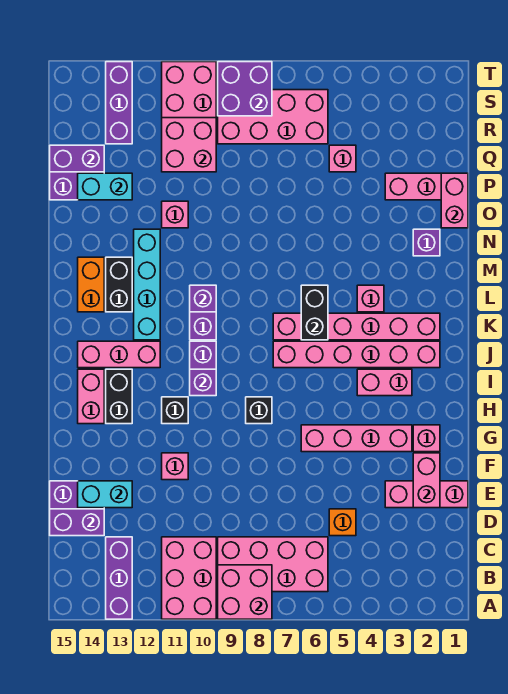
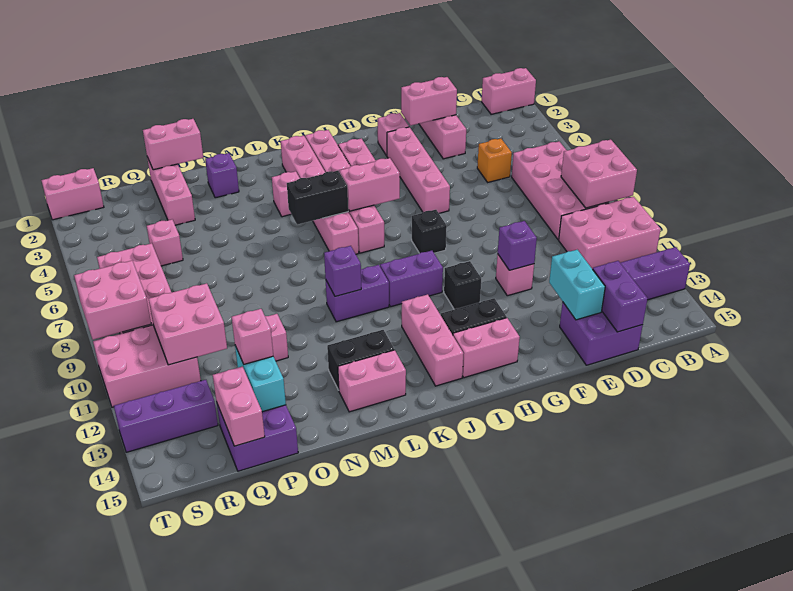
none -> pink 1x2 brick [482,68,536,114]
none -> pink 1x2 brick [340,158,400,211]
purple 1x1 brick [190,369,216,396] -> purple 1x1 brick moved to [498,221,537,270]
cyan 1x4 brick [134,229,160,340] -> none
orange 1x2 brick [78,257,104,312] -> pink 1x2 brick [338,350,406,412]
none -> pink 1x1 brick [232,309,273,364]
purple 1x2 brick [50,145,104,172] -> pink 1x2 brick [213,366,265,446]
none -> pink 1x2 brick [41,168,104,220]
purple 2x2 brick [218,62,272,116] -> pink 2x2 brick [74,261,151,340]

